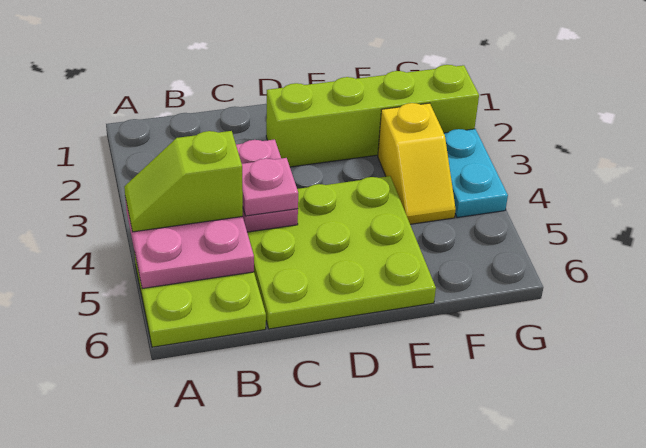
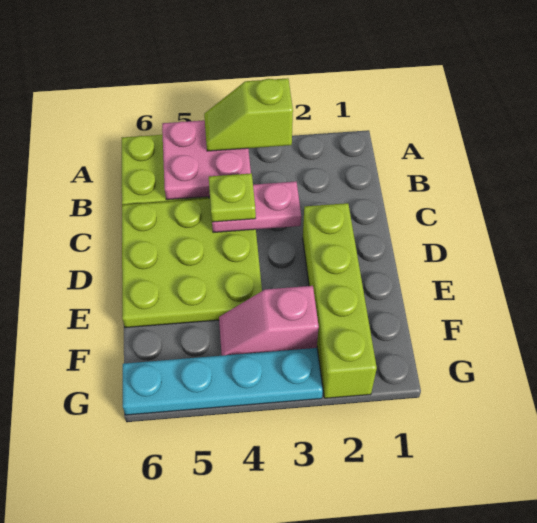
lime 1x2 slope [124,131,243,232] -> lime 1x2 slope turned to [204,78,293,151]
pink 1x1 plate [242,158,298,216] -> lime 1x1 plate [209,173,256,222]
yellow 1x2 slope [378,103,456,224] -> pink 1x2 slope [219,286,319,356]
cyan 1x2 plate [444,129,508,218] -> cyan 1x4 plate [123,348,323,415]

